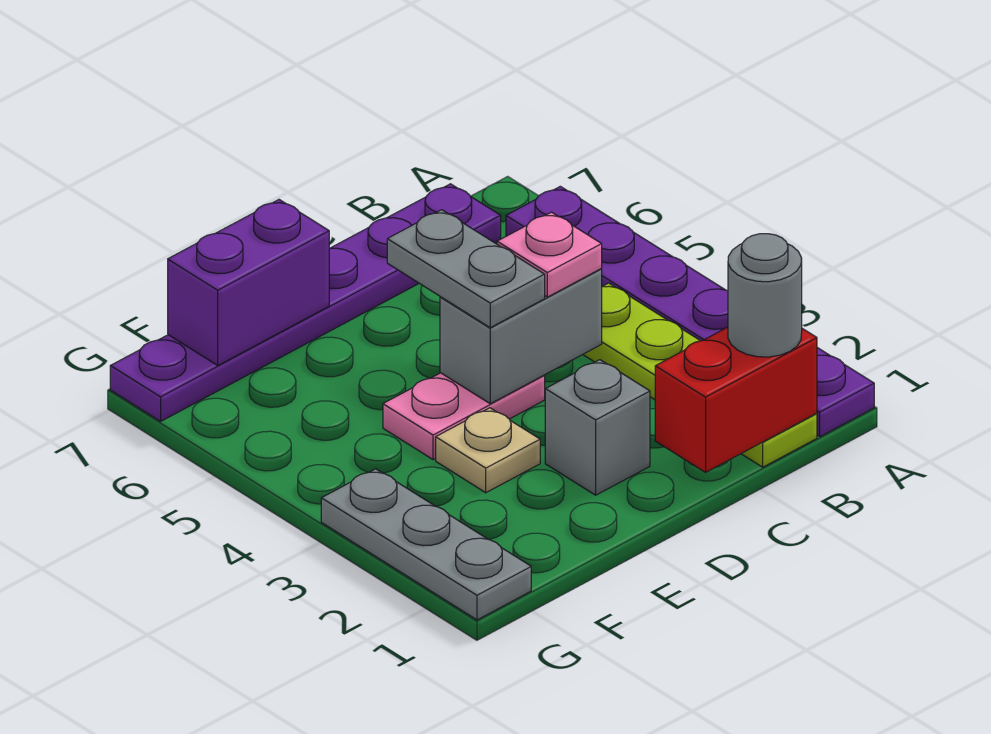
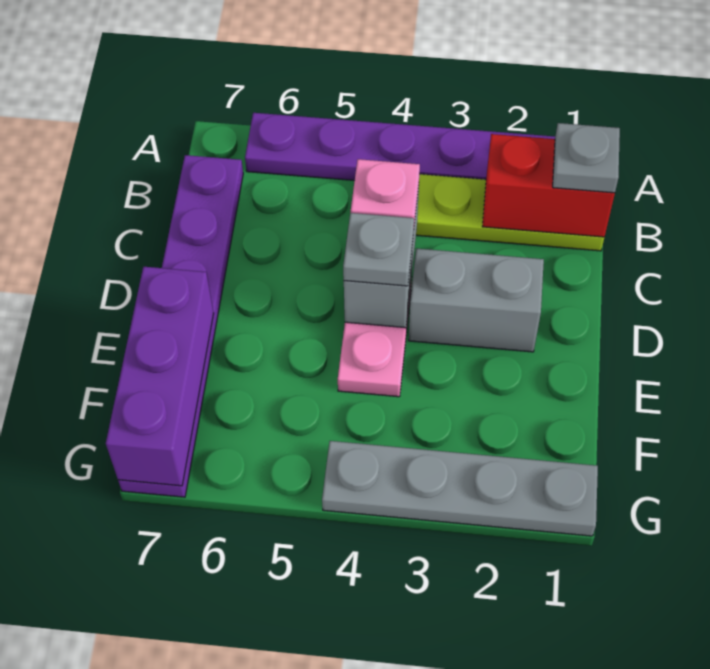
red 1x2 brick [655,327,817,472] -> red 1x2 brick turned to [482,134,615,237]
grey 1x1 round brick [728,234,802,357] -> grey 1x1 plate [553,123,620,193]
grey 1x1 brick [545,360,650,495] -> grey 1x2 brick [409,248,544,352]
grey 1x2 plate [387,210,545,327] -> grey 1x1 plate [343,213,414,286]
tan 1x1 plate [436,408,540,493] -> none
purple 1x2 brick [168,200,330,365] -> purple 1x3 brick [106,267,214,486]
grey 1x3 plate [321,469,531,620] -> grey 1x4 plate [322,441,598,536]

